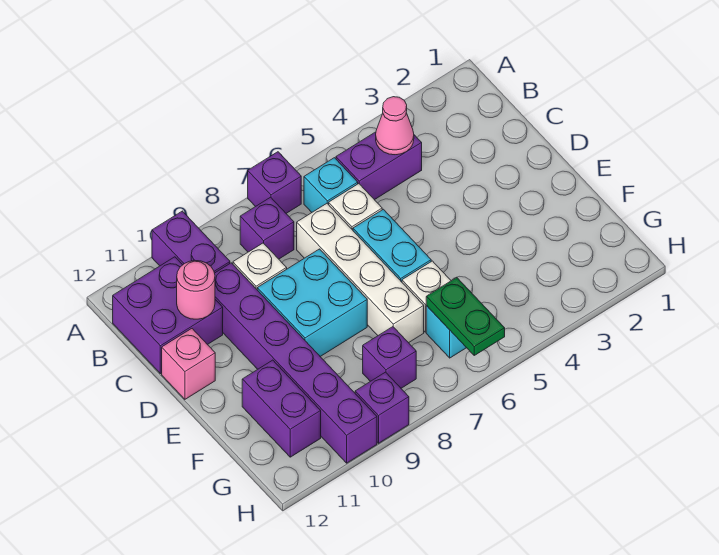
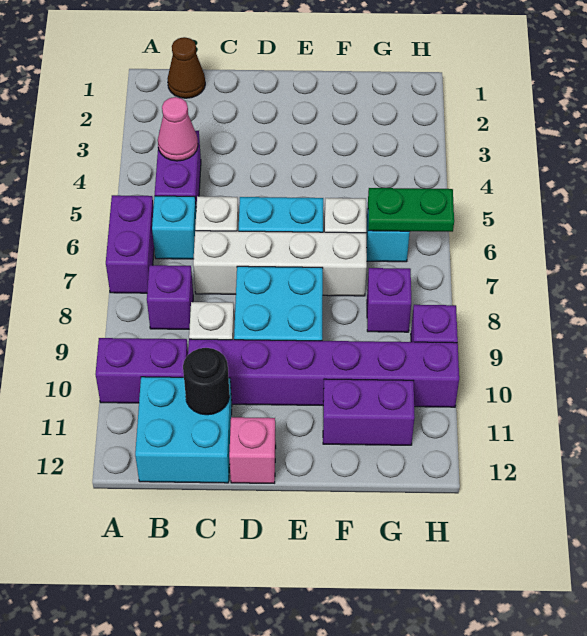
purple 1x1 brick [248,152,301,213] -> purple 1x2 brick [106,195,154,293]
none -> brown 1x1 cone [167,37,205,98]
purple 2x2 brick [113,257,223,374] -> cyan 2x2 brick [135,377,232,483]
pink 1x1 round brick [177,261,215,319] -> black 1x1 round brick [183,348,230,415]

